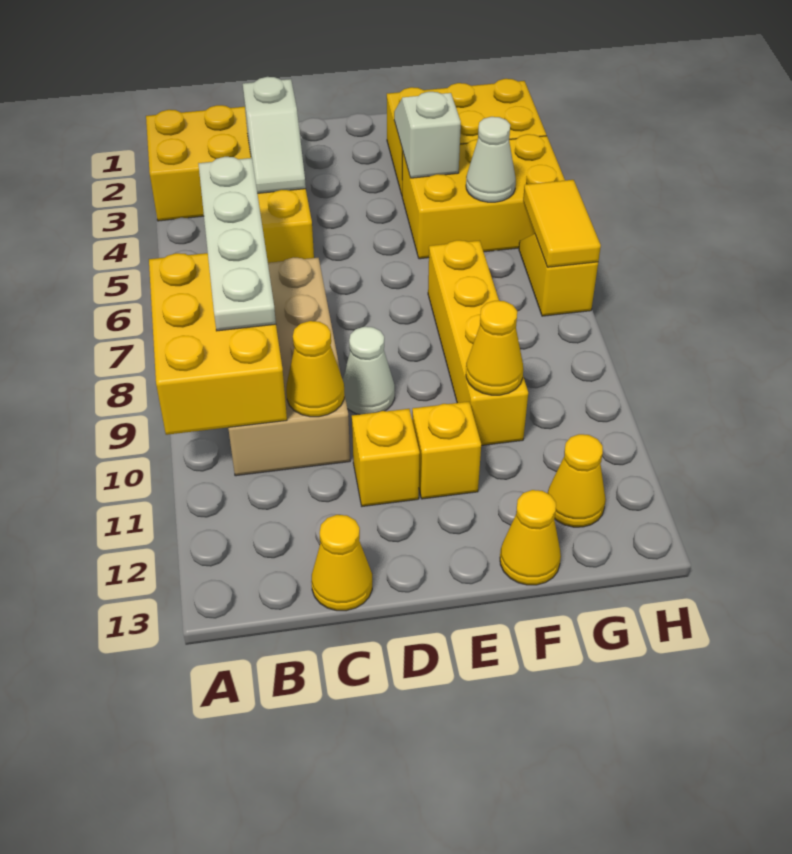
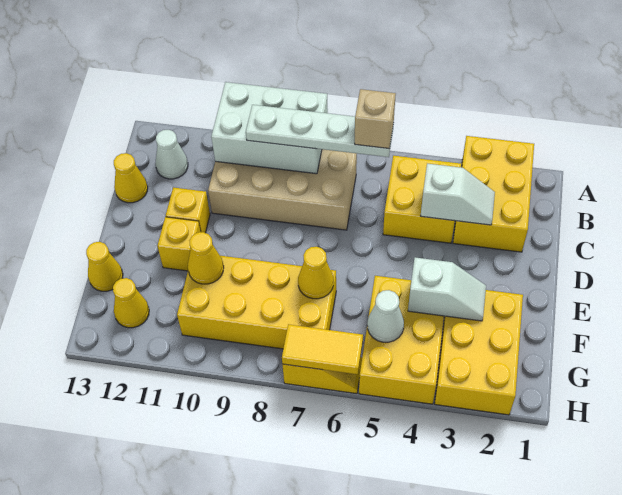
yellow 2x3 brick [149,253,287,435] -> white 2x3 brick [211,82,328,174]
none -> tan 1x1 brick [355,89,396,148]
white 1x2 slope [243,77,306,193] -> white 1x2 slope turned to [421,164,495,225]
yellow 1x1 cone [286,321,344,417] -> yellow 1x1 cone moved to [298,247,333,299]
white 1x1 cone [343,327,395,414] -> white 1x1 cone moved to [155,130,188,179]
yellow 1x4 brick [428,240,528,446] -> yellow 2x4 brick [177,256,336,349]

